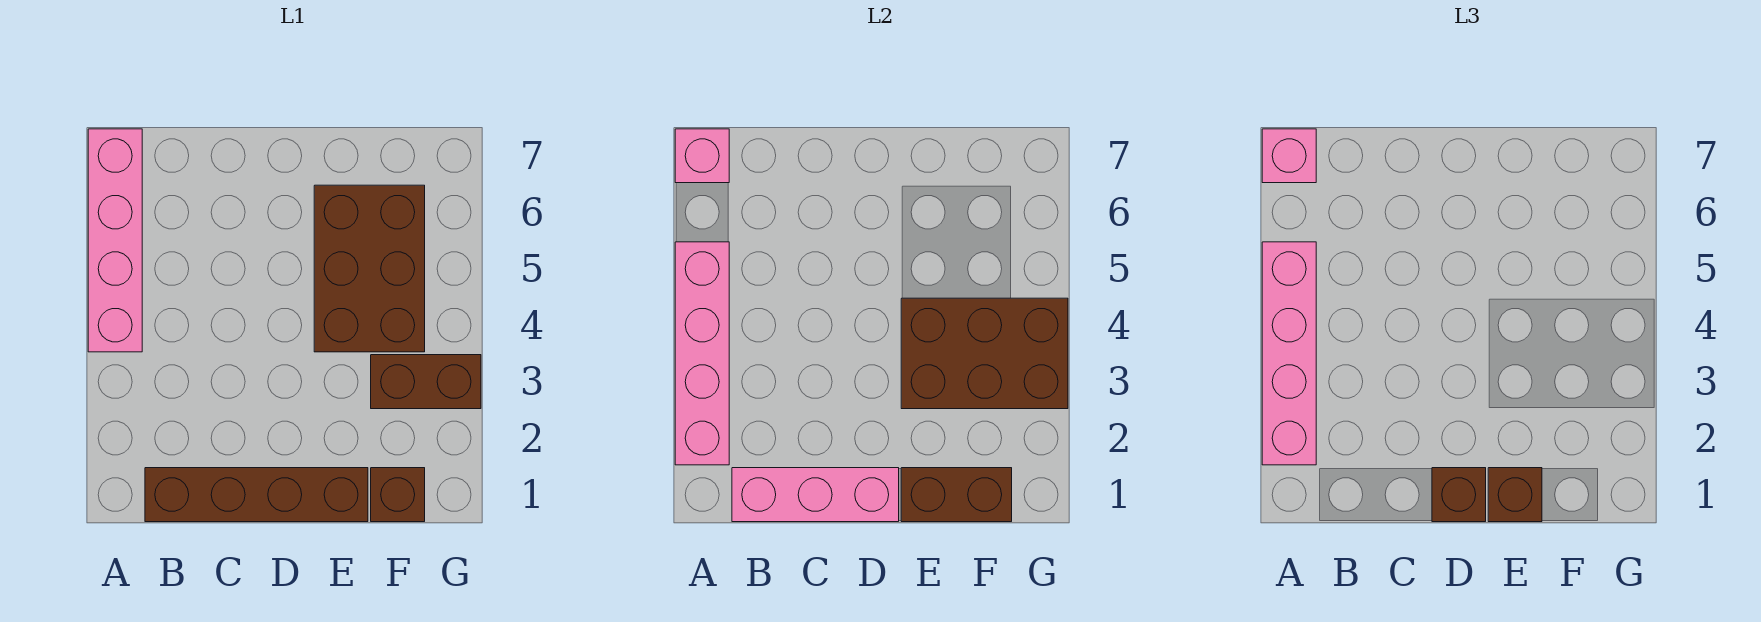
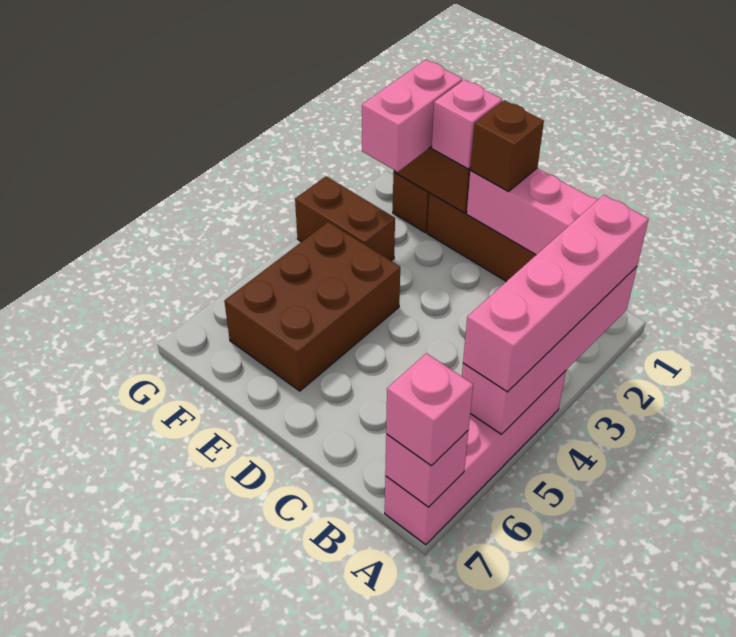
brown 1x1 brick [1488,468,1542,522] -> pink 1x1 brick [432,80,502,169]
brown 2x3 brick [901,298,1068,409] -> none
none -> pink 1x2 brick [362,60,463,172]

